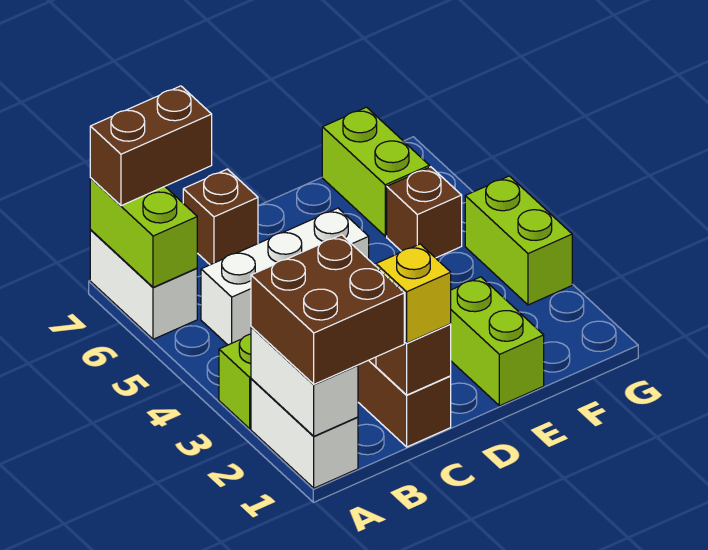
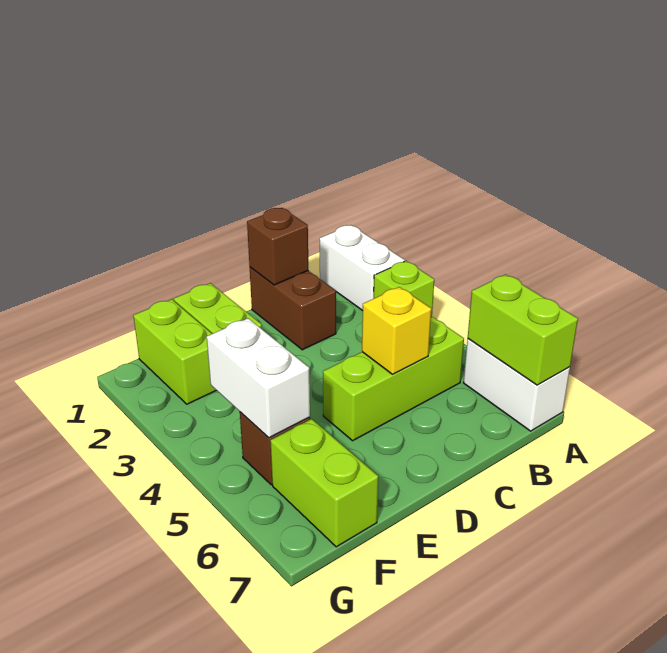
white 1x2 brick [251,327,358,436] -> white 1x2 brick moved to [207,318,310,438]
brown 2x2 brick [251,235,404,384] -> none
brown 1x2 brick [90,86,212,206] -> none
white 1x3 brick [201,208,369,345] -> lime 1x3 brick [323,317,464,441]
yellow 1x1 brick [376,244,451,343] -> yellow 1x1 brick moved to [362,287,431,374]
brown 1x1 brick [183,169,258,265] -> none
lime 1x2 brick [465,176,572,305] -> lime 1x2 brick moved to [133,299,217,404]

